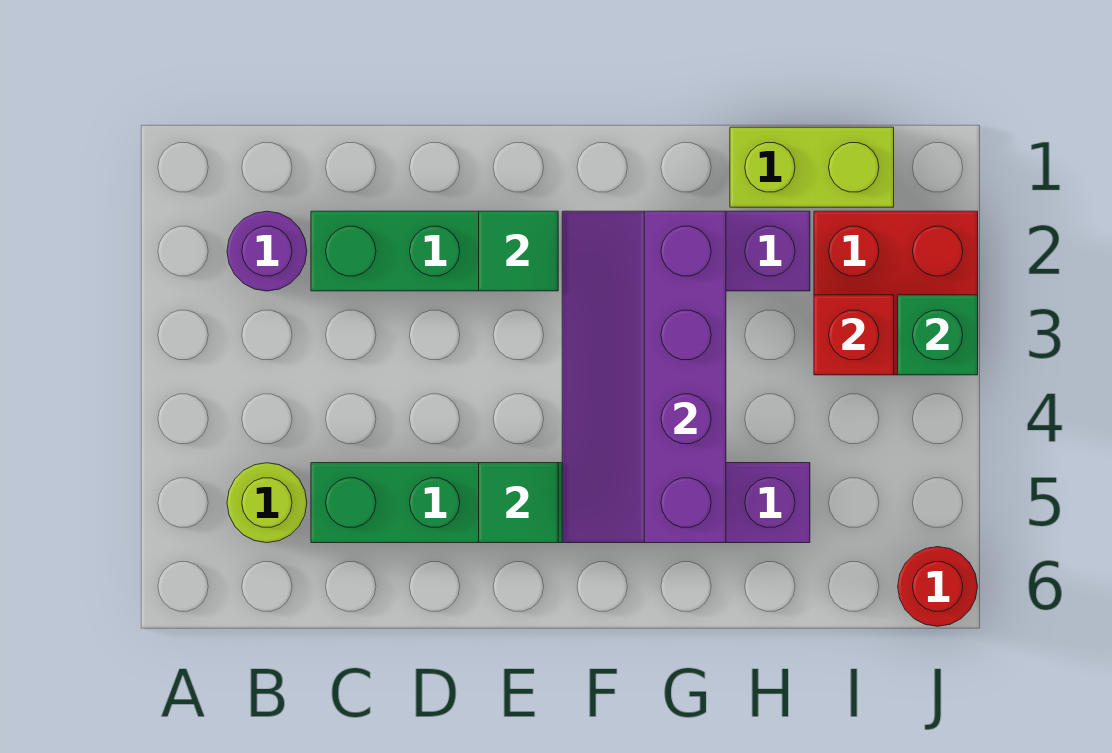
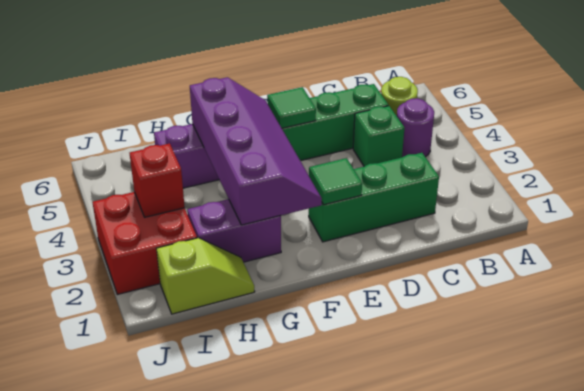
purple 1x1 round brick [227,211,307,291] -> purple 1x1 round brick moved to [397,98,434,157]
lime 1x2 brick [730,127,894,207] -> lime 1x2 slope [156,238,255,314]
green 1x1 brick [898,295,978,375] -> green 1x1 brick moved to [353,106,404,166]
red 1x1 round brick [898,547,978,626] -> none

